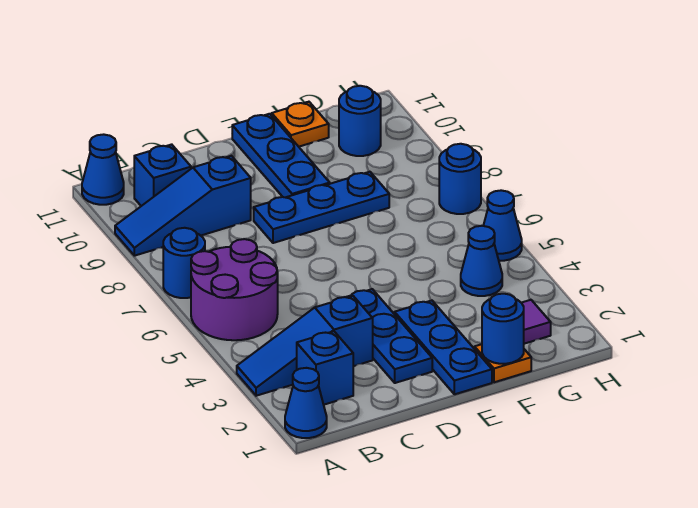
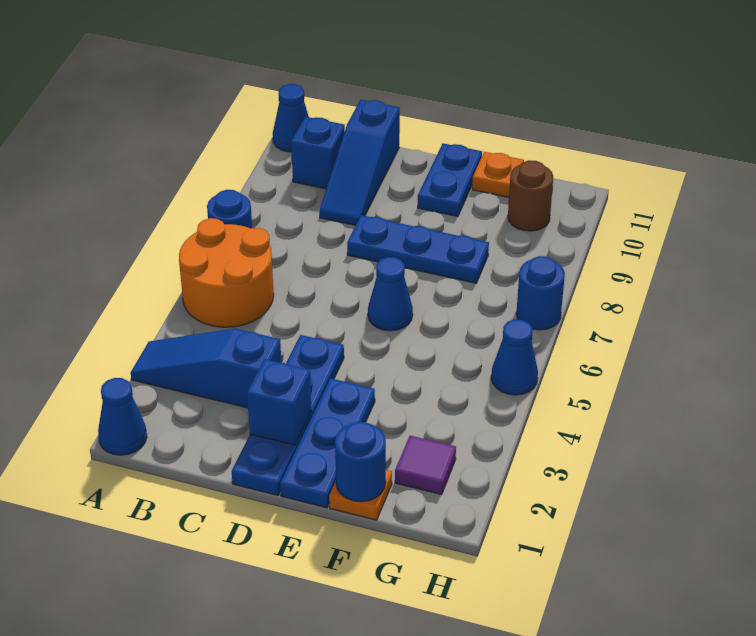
purple 2x2 round brick [191,239,278,340] -> orange 2x2 round brick [179,218,274,327]
blue 1x3 slope [115,156,251,256] -> blue 1x3 slope turned to [319,100,400,225]
blue 1x1 brick [297,331,353,405] -> blue 1x1 brick moved to [247,359,312,445]
blue 1x3 plate [347,289,432,383] -> blue 1x4 plate [232,335,344,495]
blue 1x3 plate [232,114,330,197] -> blue 1x2 plate [418,143,482,217]
blue 1x1 cone [461,226,502,296] -> blue 1x1 cone moved to [368,257,413,331]
blue 1x1 round brick [339,86,381,156] -> brown 1x1 round brick [508,161,553,231]

